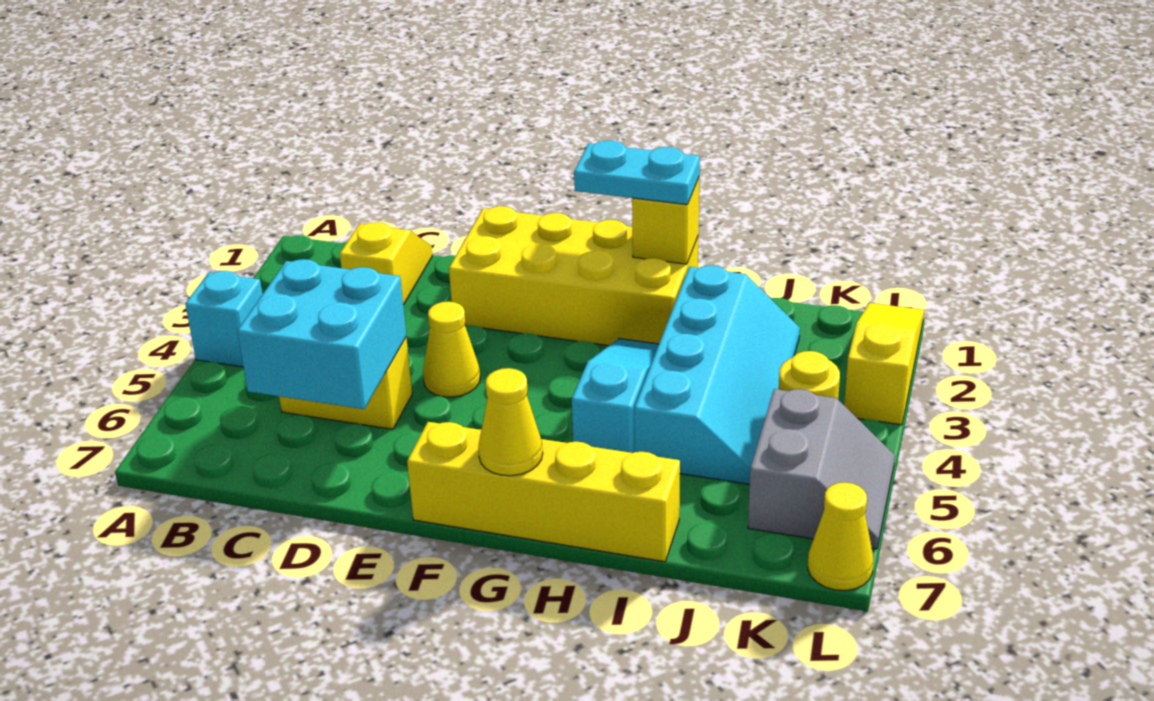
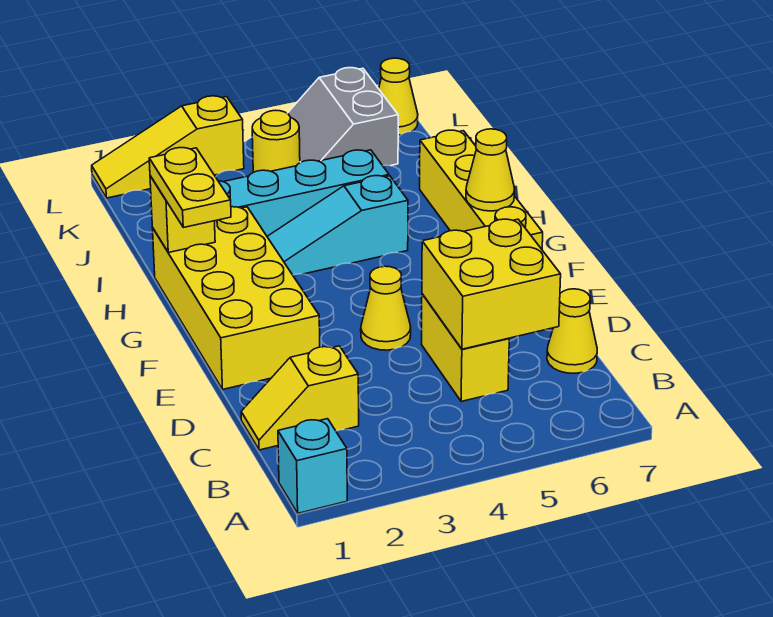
cyan 1x1 brick [185,271,262,367] -> cyan 1x1 brick moved to [278,419,347,513]
cyan 2x2 brick [237,259,406,409] -> yellow 2x2 brick [422,219,561,349]
none -> yellow 1x1 cone [547,289,597,373]
cyan 1x2 plate [574,140,700,205] -> yellow 1x2 plate [149,148,231,228]
grey 2x2 slope [748,389,895,549] -> grey 2x2 slope turned to [287,68,398,166]

